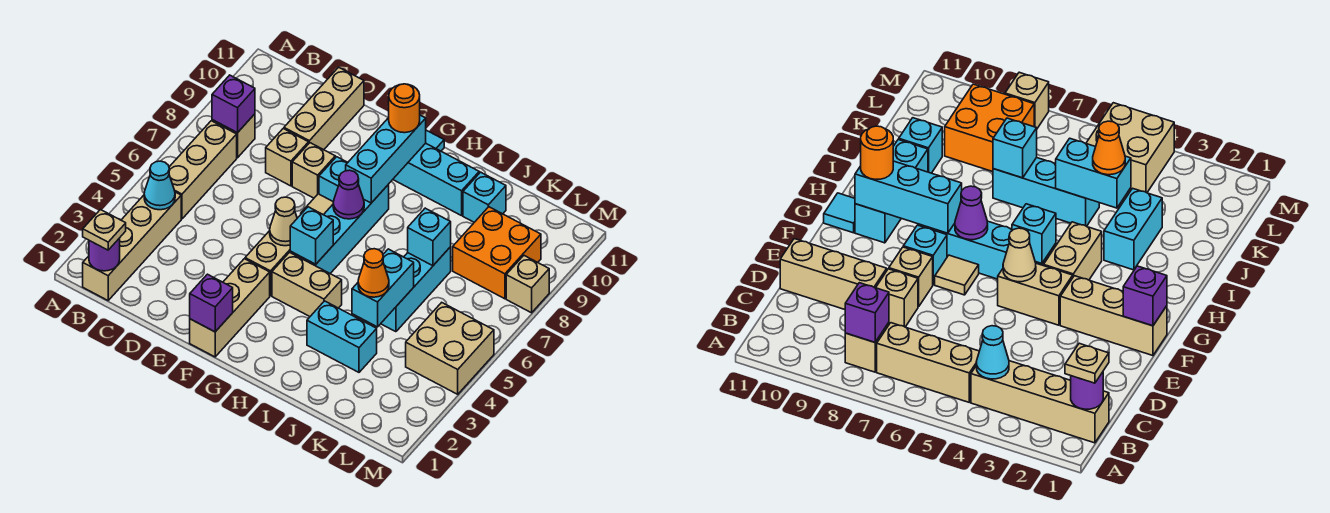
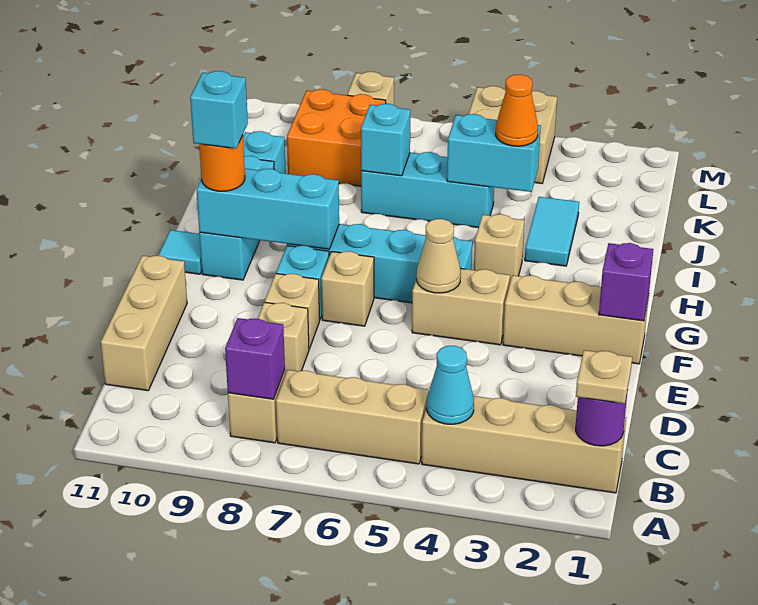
tan 1x3 brick [284,67,364,150] -> tan 1x3 brick turned to [101,255,187,391]
tan 1x1 tile [301,194,333,215] -> tan 1x1 brick [321,251,374,326]
tan 1x2 brick [272,252,342,316] -> tan 1x1 brick [474,214,524,282]
cyan 1x1 brick [290,207,333,264] -> cyan 1x1 brick moved to [190,71,248,148]
purple 1x1 cone [333,170,364,219] -> none
cyan 1x2 brick [307,301,377,372] -> cyan 1x2 tile [525,197,579,266]

